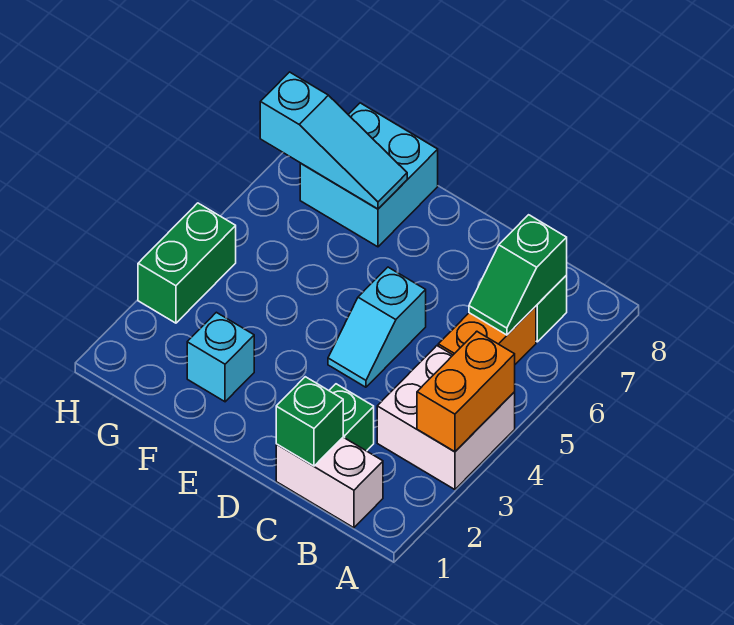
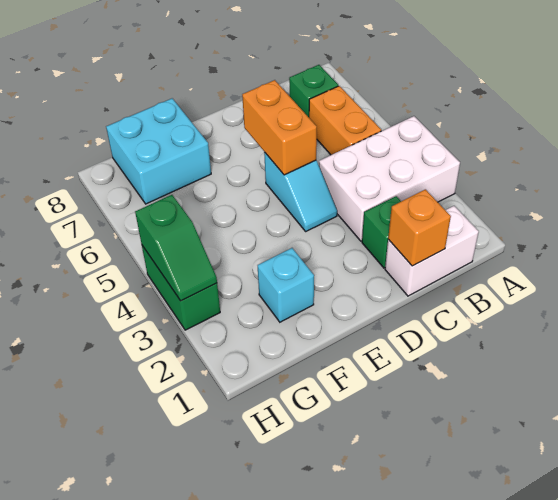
white 2x2 brick [377,346,515,490] -> white 2x3 brick [319,116,460,241]
orange 1x2 brick [417,331,515,452] -> orange 1x2 brick moved to [242,80,317,175]
green 1x2 slope [469,215,567,335] -> green 1x2 slope moved to [135,195,217,301]
green 1x1 brick [276,377,343,466] -> orange 1x1 brick [388,189,451,266]
cyan 1x3 slope [260,72,407,209] -> none

